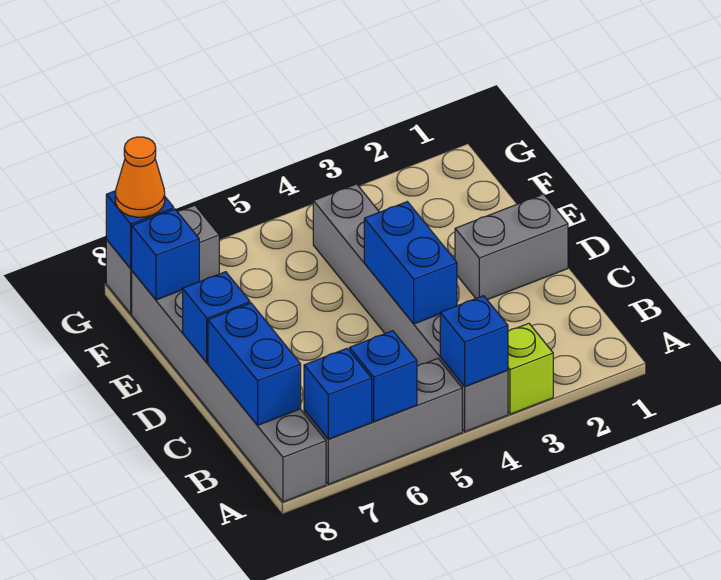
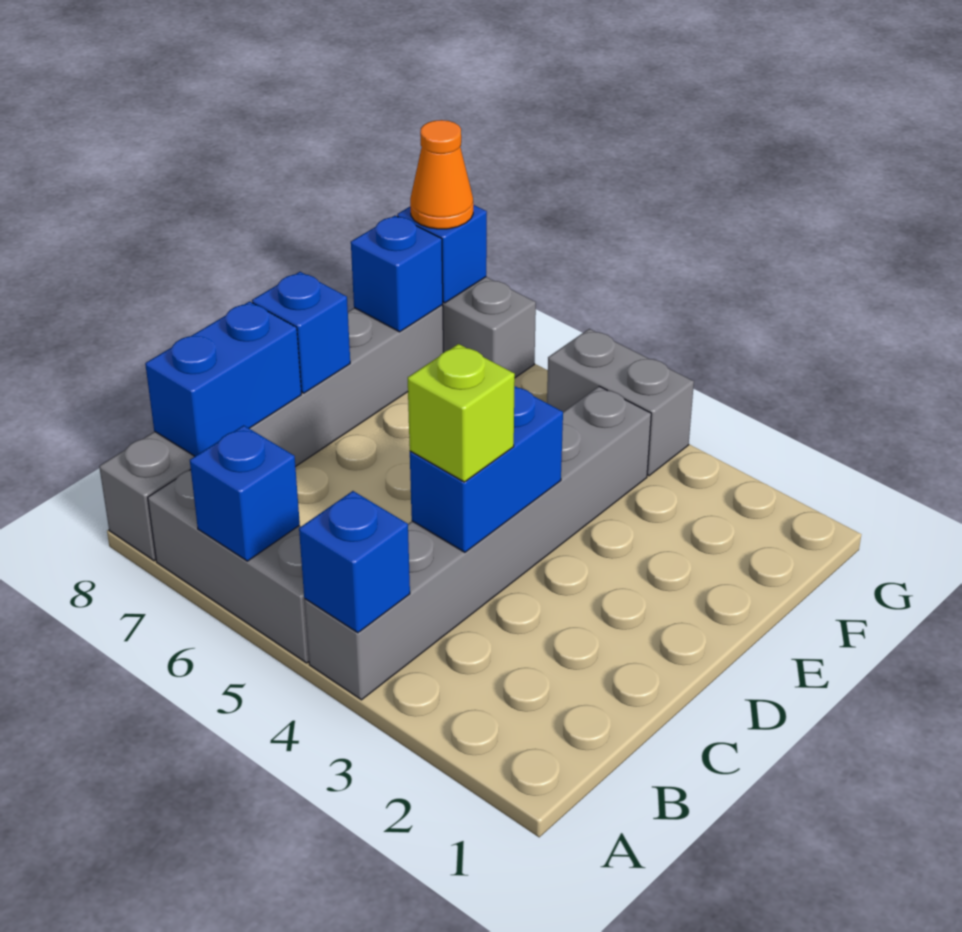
lime 1x1 brick [508,323,553,414] -> lime 1x1 brick moved to [408,344,515,482]
blue 1x1 brick [304,348,372,439] -> none
grey 1x2 brick [455,194,568,300] -> grey 1x2 brick moved to [547,329,694,476]

